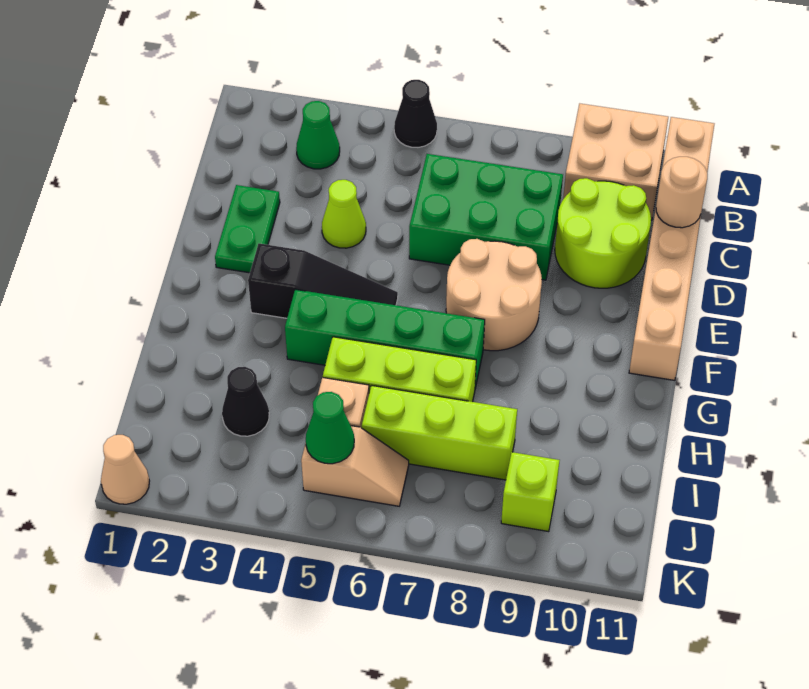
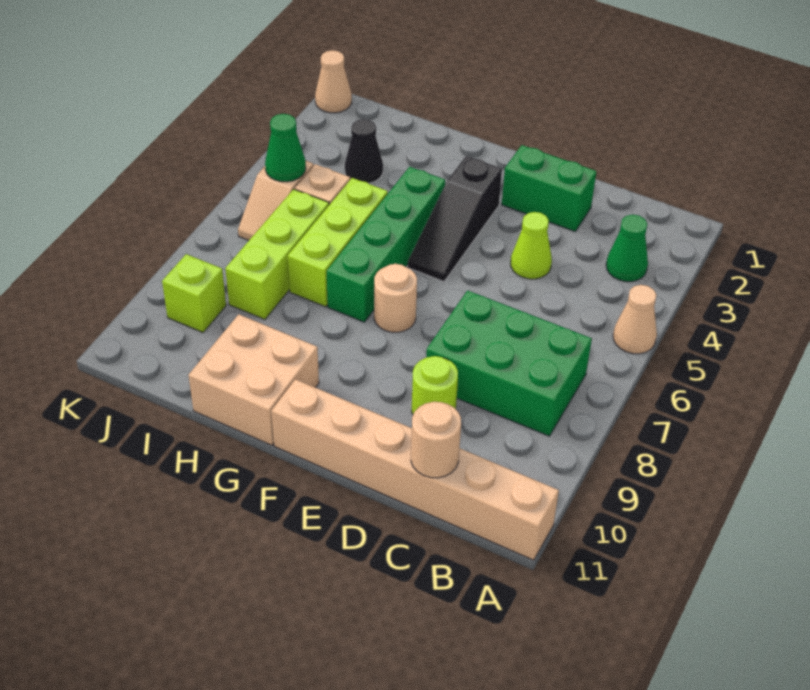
black 1x1 cone [394,80,437,147] -> tan 1x1 cone [613,285,657,354]
tan 2x2 brick [563,104,668,220] -> tan 2x2 brick moved to [189,314,319,445]
green 2x3 brick [409,154,563,280] -> green 2x3 brick turned to [426,291,592,436]
lime 2x2 round brick [555,178,651,288] -> lime 1x1 round brick [412,356,458,414]
green 1x2 plate [215,185,280,273] -> green 1x2 brick [502,145,596,232]
tan 2x2 round brick [446,239,542,351] -> tan 1x1 round brick [374,264,417,332]

